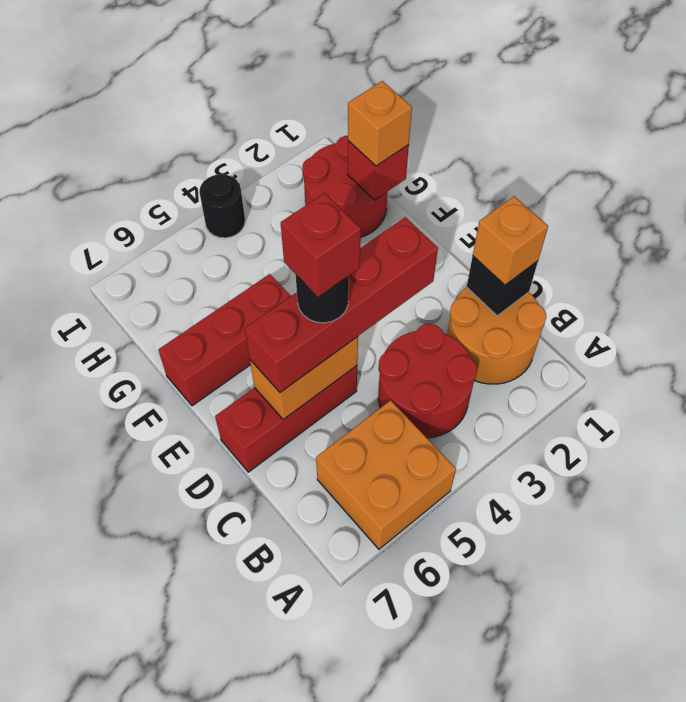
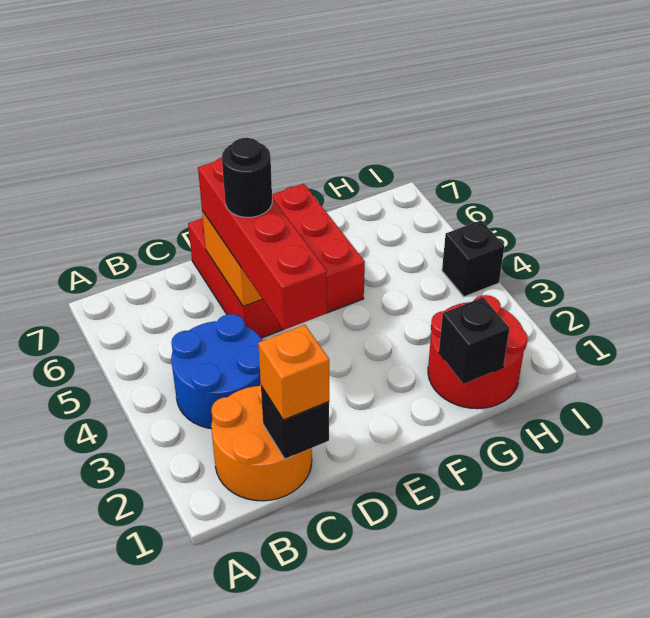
orange 2x2 brick [316,400,456,549] -> none
red 2x2 round brick [378,324,477,438] -> blue 2x2 round brick [171,314,263,429]
red 1x1 brick [281,193,361,297] -> none
red 1x1 brick [348,141,409,200] -> black 1x1 brick [439,297,510,384]
orange 1x1 brick [348,81,412,166] -> none
black 1x1 round brick [199,174,245,238] -> black 1x1 brick [442,220,504,297]

